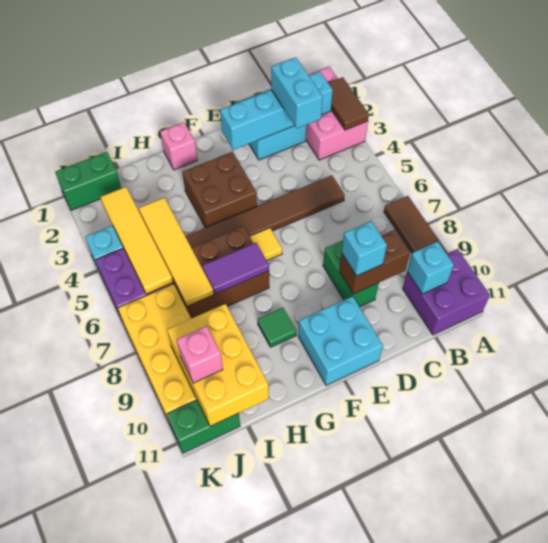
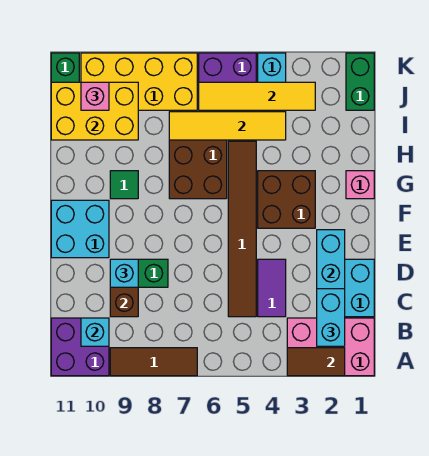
cyan 1x2 brick [271,57,323,128] -> cyan 1x2 brick turned to [317,289,345,346]
yellow 1x1 tile [250,228,282,261] -> none
purple 1x2 tile [202,243,269,294] -> purple 1x2 tile moved to [258,259,286,317]

